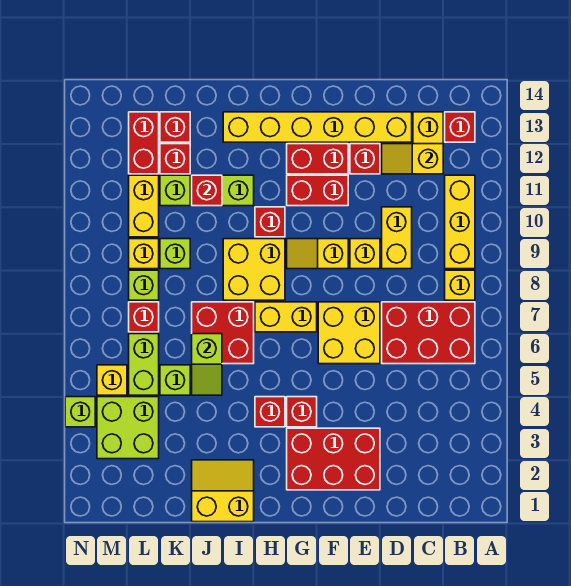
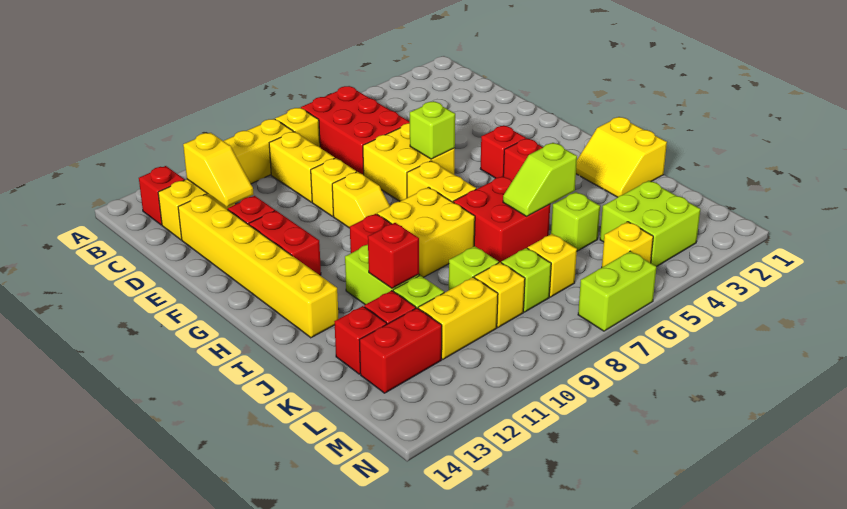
yellow 1x2 brick [382,207,412,269] -> yellow 1x2 brick turned to [269,132,335,202]
red 2x3 brick [287,428,380,490] -> none
red 1x2 brick [287,175,348,206] -> none
lime 1x2 slope [192,334,222,395] -> lime 1x2 slope turned to [503,143,577,216]
lime 1x2 brick [129,334,159,395] -> lime 1x2 brick moved to [578,251,656,331]
red 1x1 brick [129,302,159,332] -> yellow 1x1 brick [528,234,577,297]
lime 1x1 brick [65,397,95,427] -> lime 1x1 brick moved to [410,101,455,159]

